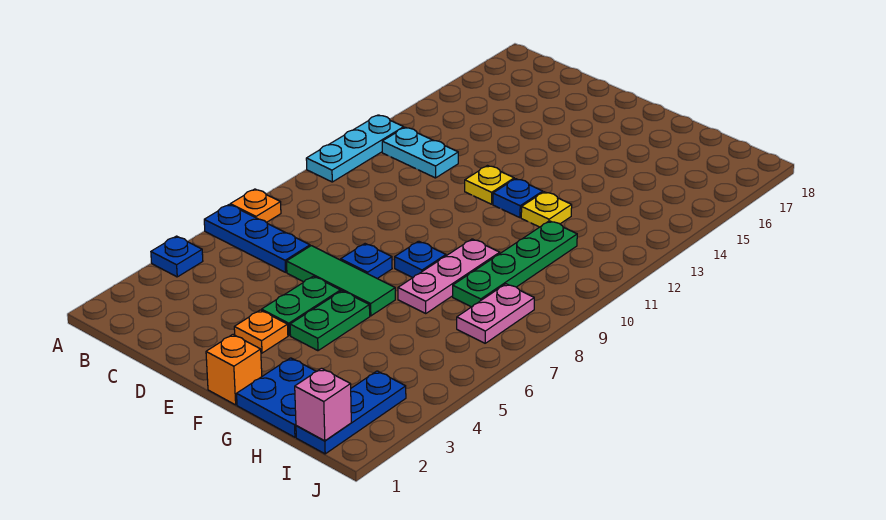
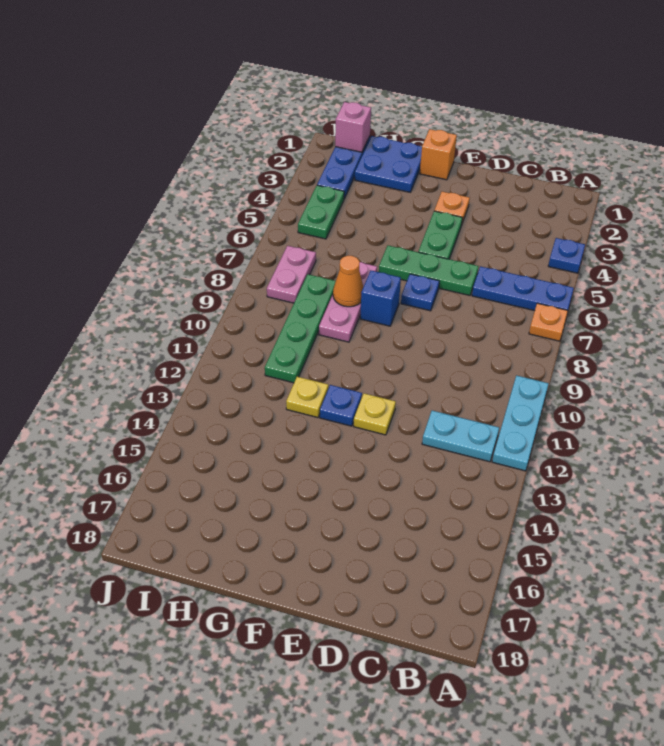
green 1x3 tile [287,246,395,316] -> green 1x3 plate [379,246,479,295]
green 1x2 plate [290,291,370,351] -> green 1x2 plate moved to [298,185,344,239]
blue 1x1 plate [395,241,446,278] -> blue 1x1 brick [360,271,401,326]
none -> orange 1x1 cone [333,256,364,307]

